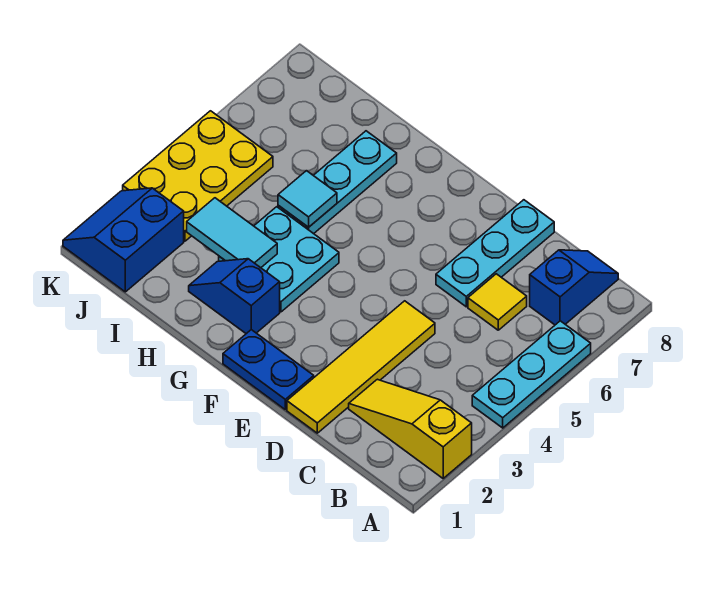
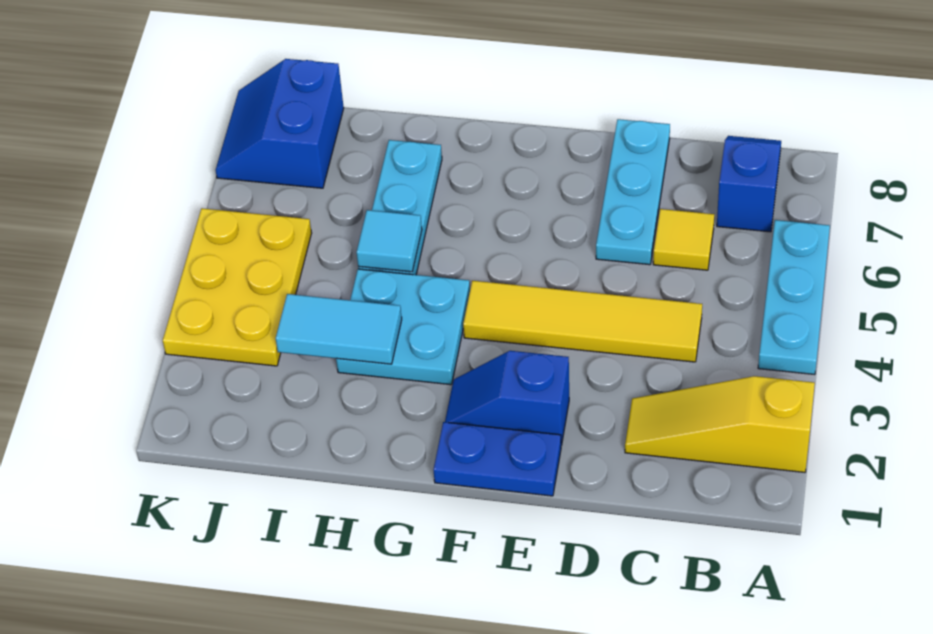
yellow 1x4 tile [287,301,435,433] -> yellow 1x4 tile turned to [463,281,702,362]
blue 1x2 slope [189,259,280,334] -> blue 1x2 slope moved to [445,351,569,446]
blue 2x2 slope [63,188,184,292] -> blue 2x2 slope moved to [215,59,344,188]

